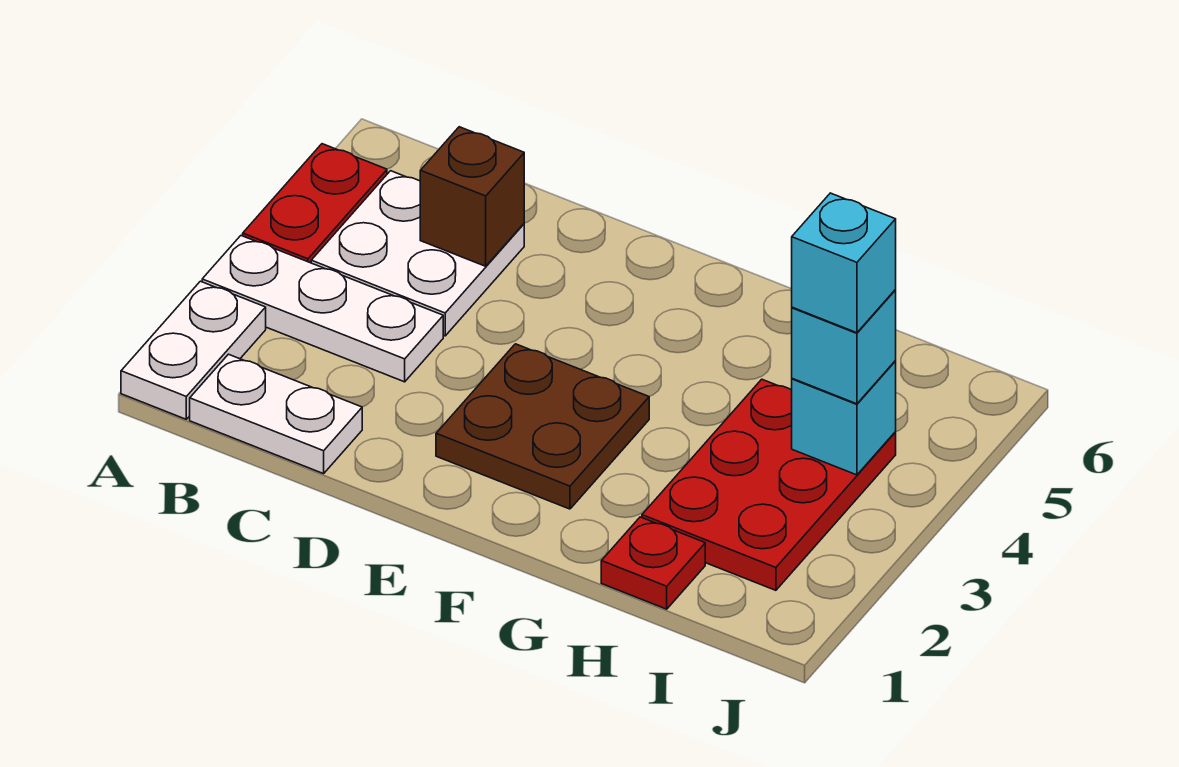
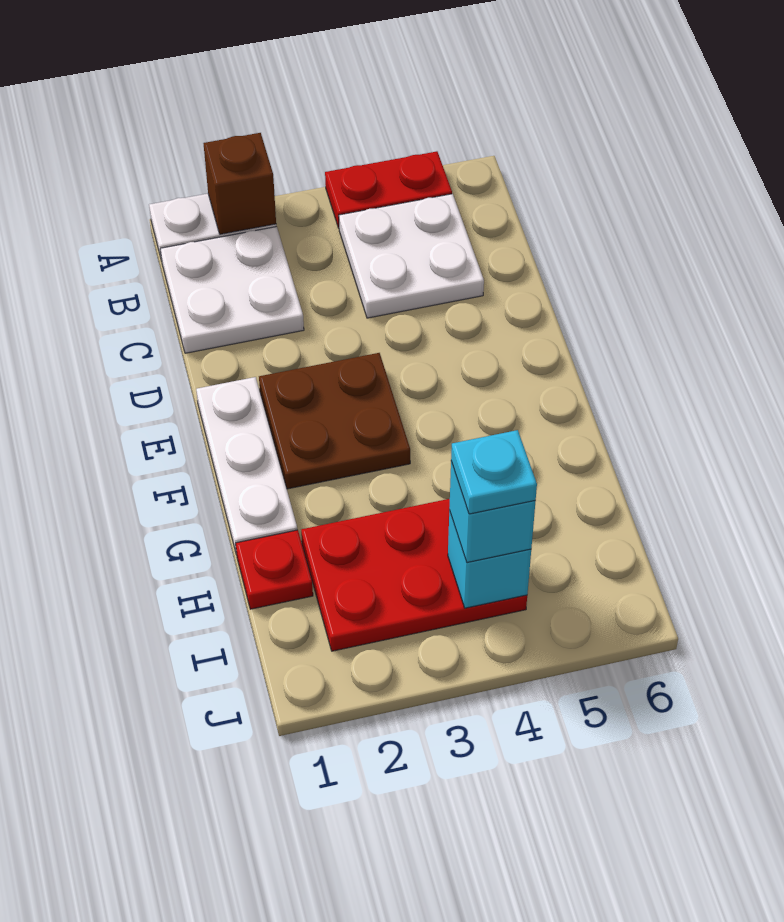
white 1x3 plate [202,236,443,382] -> white 1x3 plate moved to [196,377,297,554]
white 1x2 plate [190,354,362,474] -> white 2x2 plate [160,227,304,353]
brown 1x1 brick [420,127,524,266] -> brown 1x1 brick moved to [203,133,276,234]
cyan 1x1 brick [792,193,896,333] -> cyan 1x1 plate [451,430,537,514]

